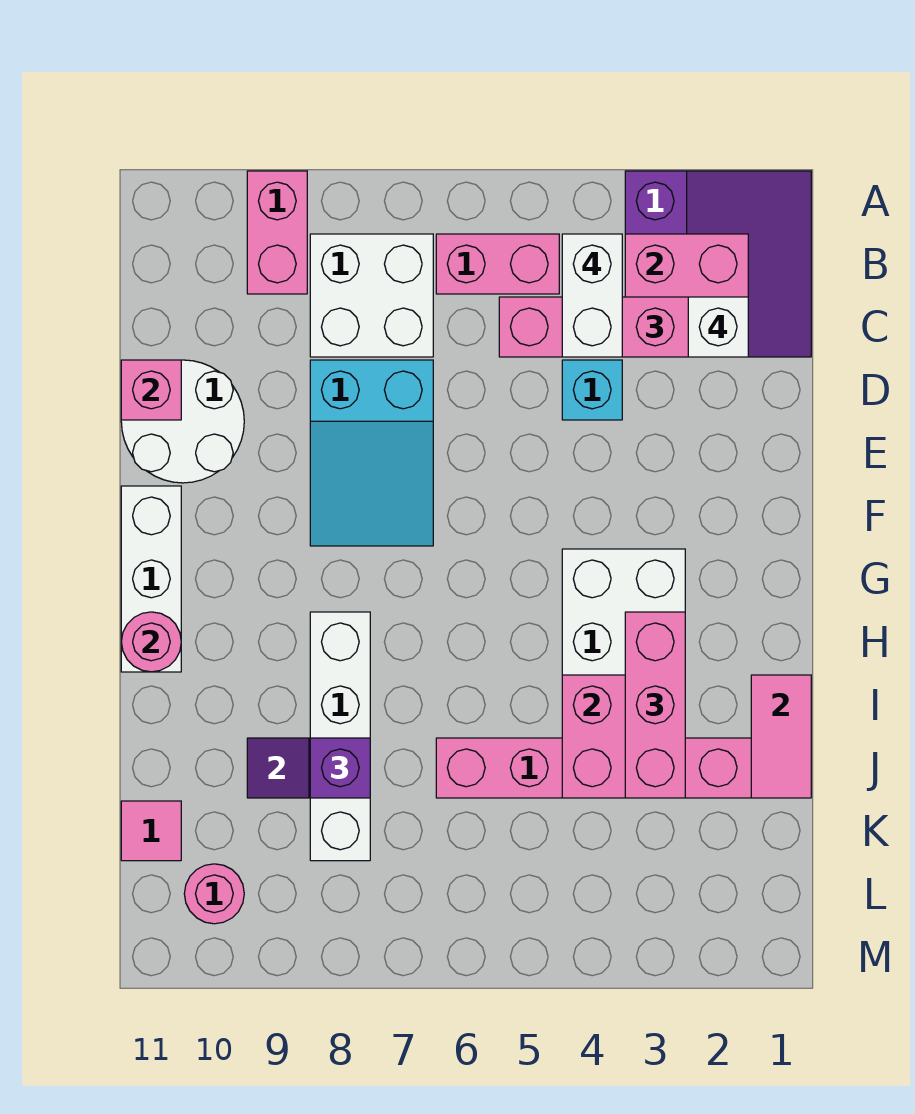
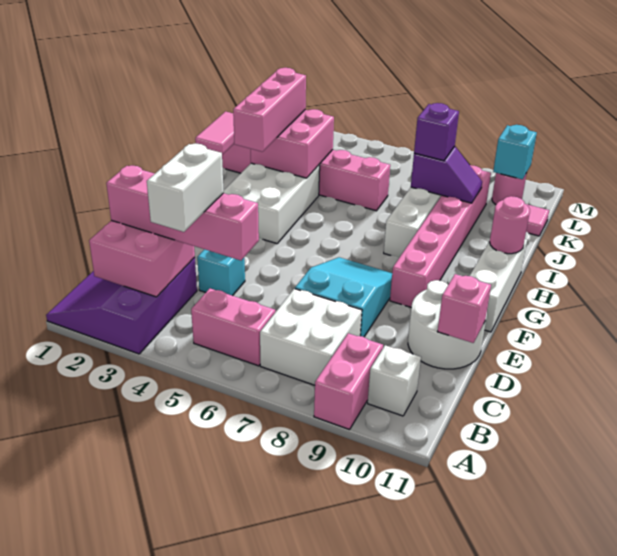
white 1x1 brick [688,297,748,357] -> white 1x1 brick moved to [368,345,421,416]
none -> pink 1x6 brick [390,165,491,307]
none -> cyan 1x1 brick [493,125,537,179]

